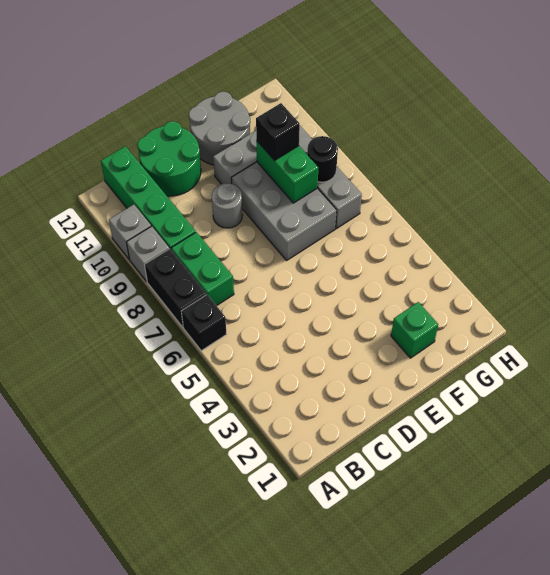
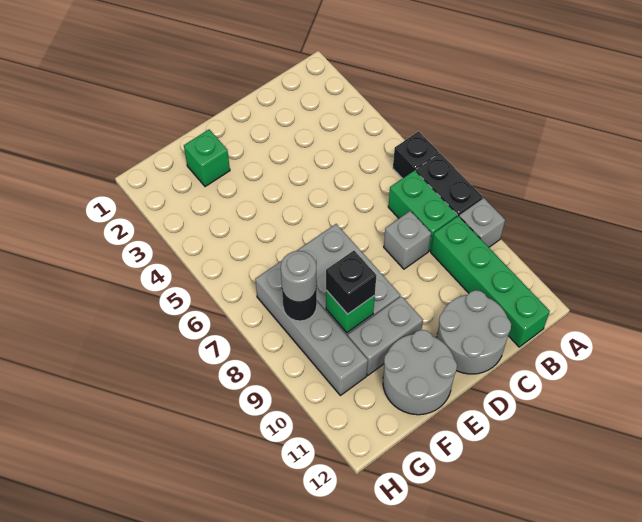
grey 1x1 brick [109,205,151,259] -> grey 1x1 brick moved to [384,211,431,269]
green 2x2 round brick [137,121,201,196] -> grey 2x2 round brick [437,290,511,374]
grey 1x1 round brick [212,183,243,228] -> grey 1x1 round brick moved to [281,251,317,302]
green 1x2 brick [256,141,318,203] -> green 1x1 brick [326,290,375,333]

